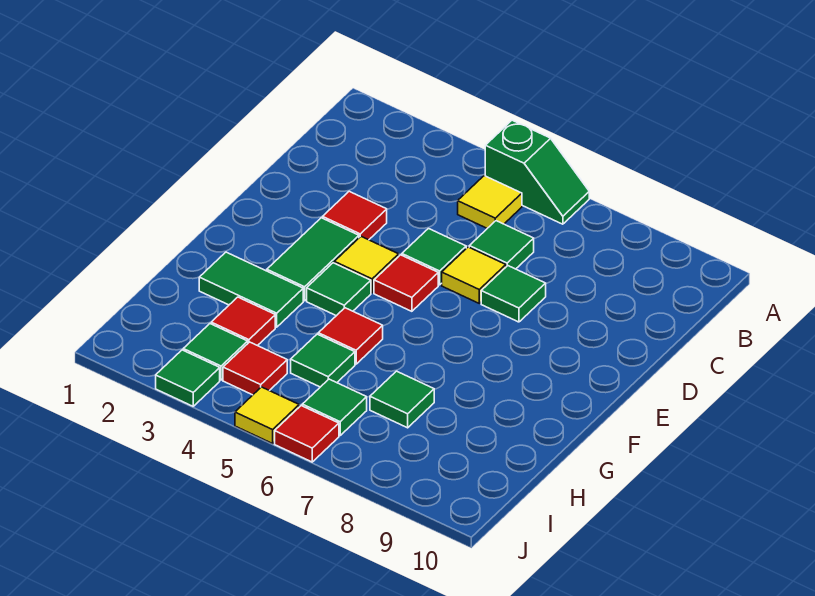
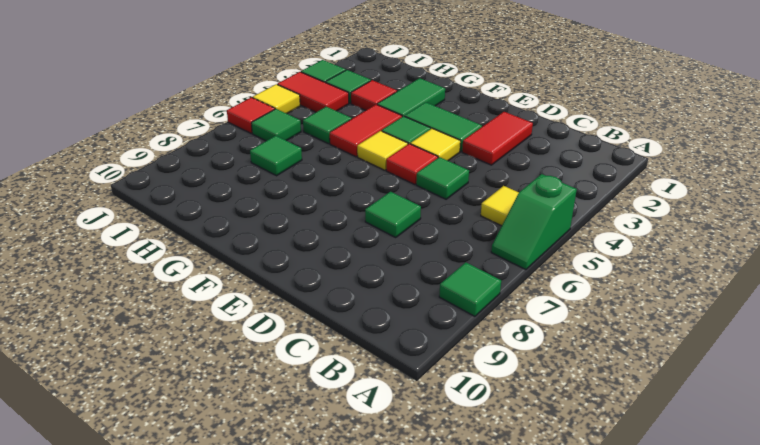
green 1x1 tile [469,221,534,269] -> green 1x1 tile moved to [439,262,501,316]
red 1x1 tile [323,191,387,240] -> red 1x2 tile [462,112,533,165]
yellow 1x1 tile [442,247,506,303] -> yellow 1x1 tile moved to [357,131,408,170]
red 1x1 tile [318,308,383,364] -> red 1x2 tile [330,104,402,157]
red 1x1 tile [223,342,287,395] -> red 1x2 tile [277,72,349,112]

